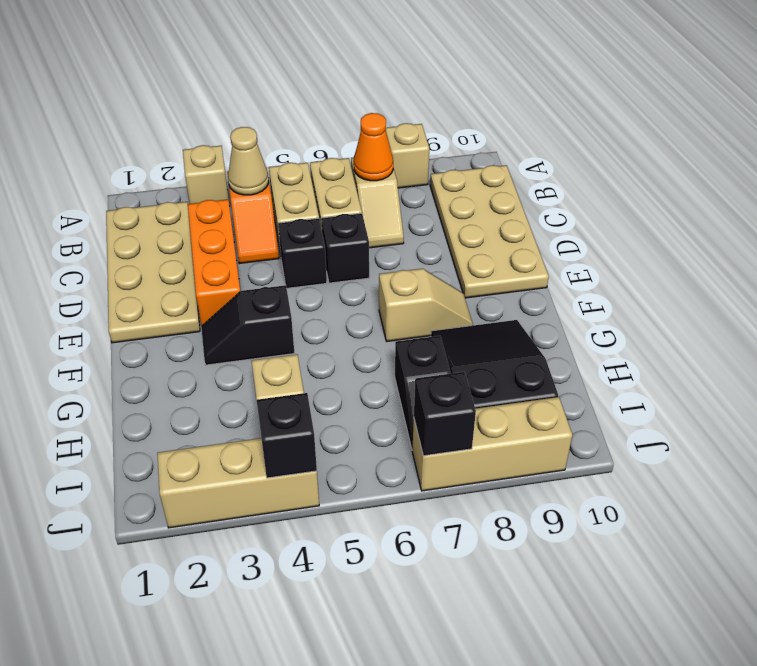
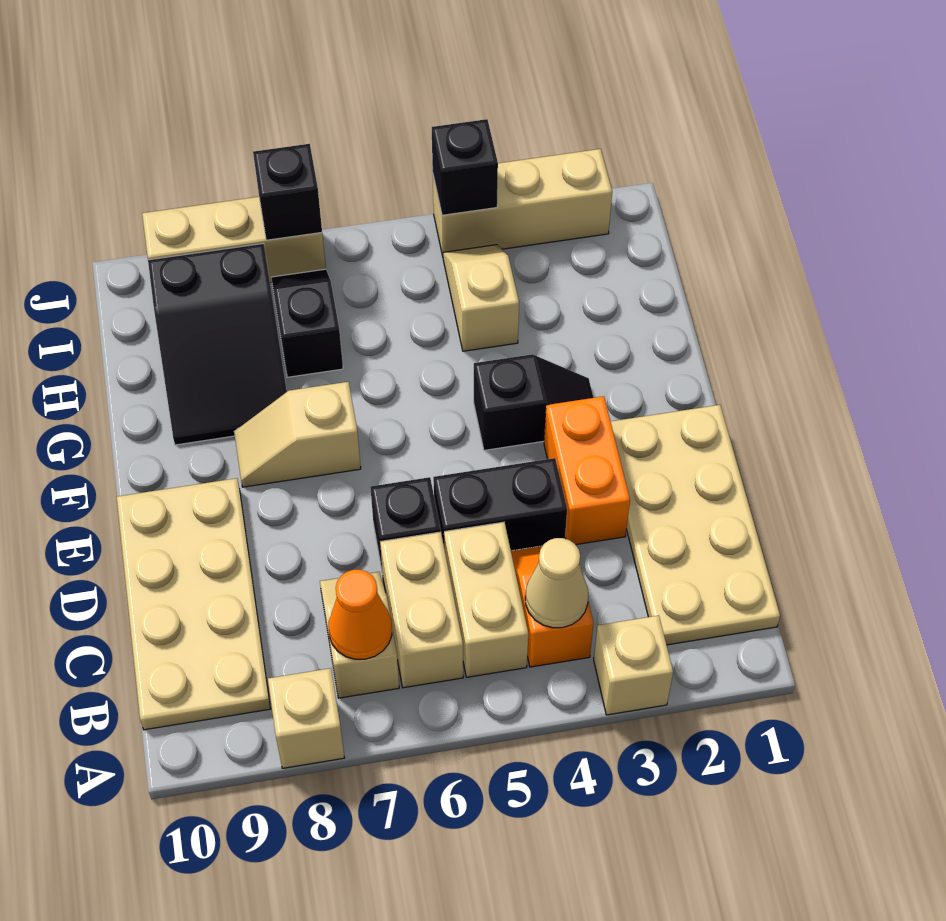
orange 1x3 brick [188,199,240,326] -> orange 1x2 brick [544,396,630,545]
black 1x1 brick [278,218,327,288] -> black 1x2 brick [433,458,567,551]

